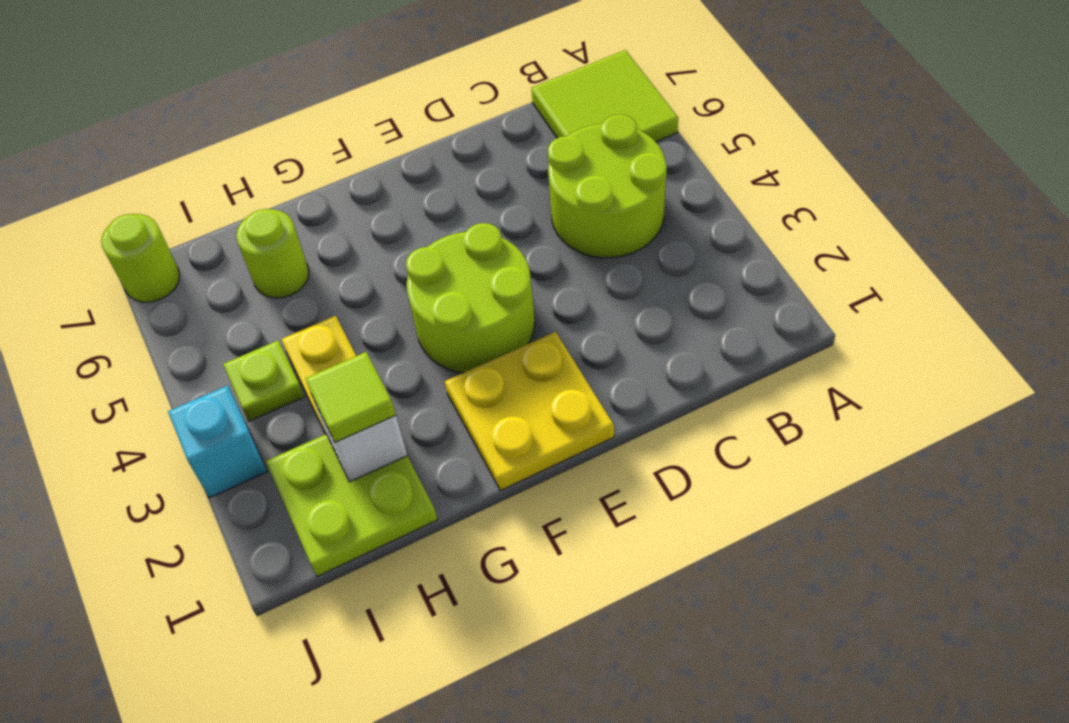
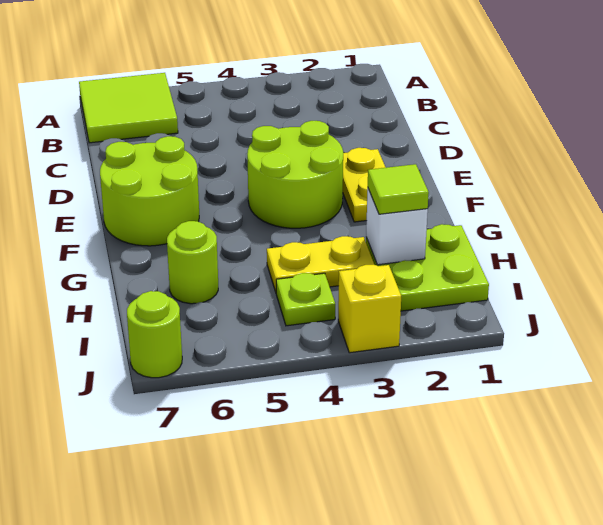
lime 2x2 round brick [548,114,667,258] -> lime 2x2 round brick moved to [100,136,199,246]
yellow 2x2 plate [445,332,614,490] -> yellow 1x2 plate [343,148,386,222]
cyan 1x1 brick [168,386,267,498] -> yellow 1x1 brick [338,265,401,353]

